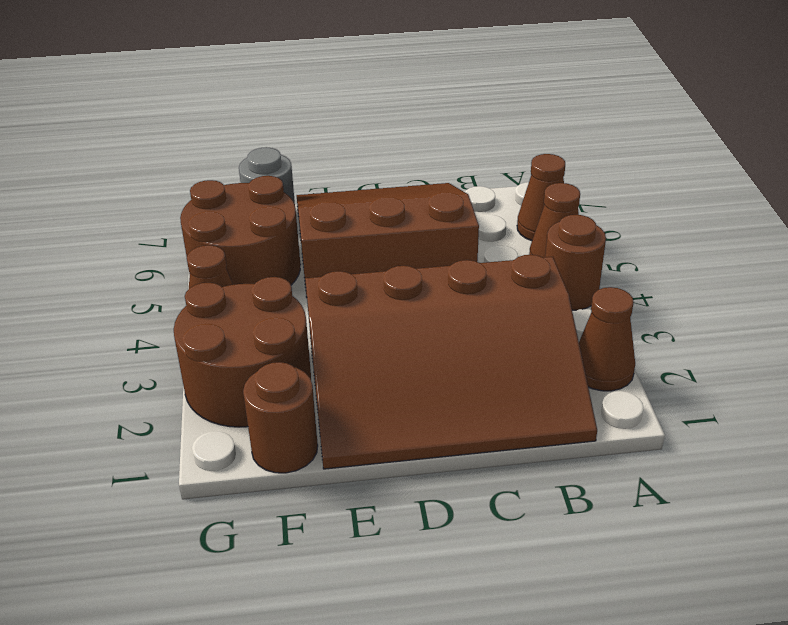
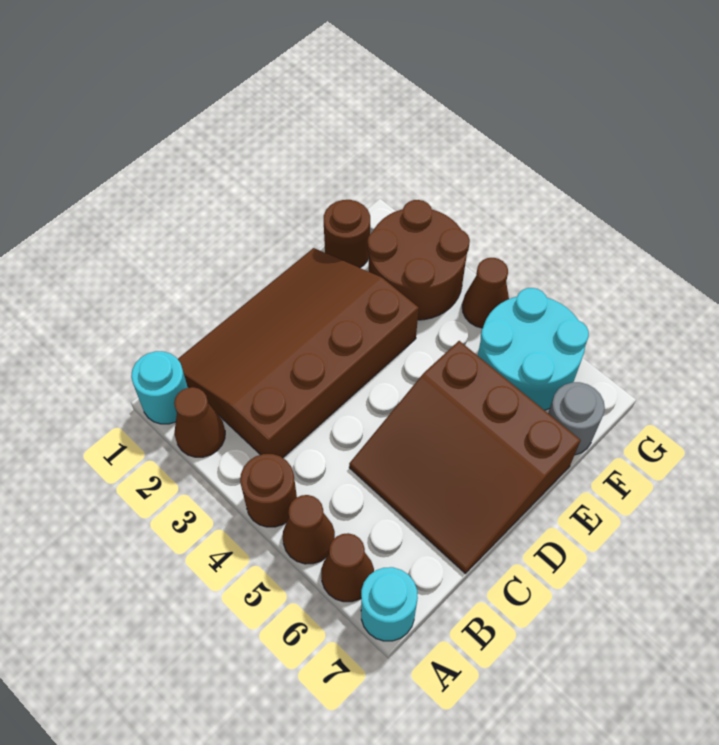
none -> cyan 1x1 round brick [131,351,188,424]
none -> cyan 1x1 round brick [361,567,418,641]
brown 3x3 slope [297,183,479,297] -> brown 3x3 slope turned to [349,341,581,573]
brown 2x2 round brick [180,176,301,285] -> cyan 2x2 round brick [478,288,589,410]

